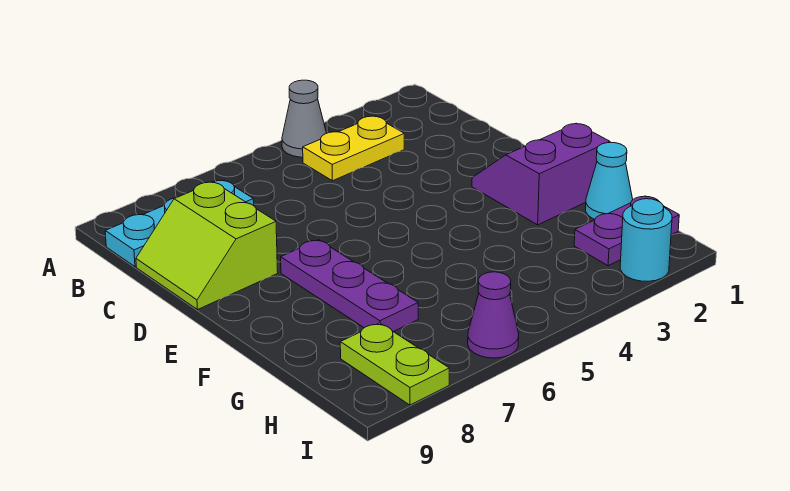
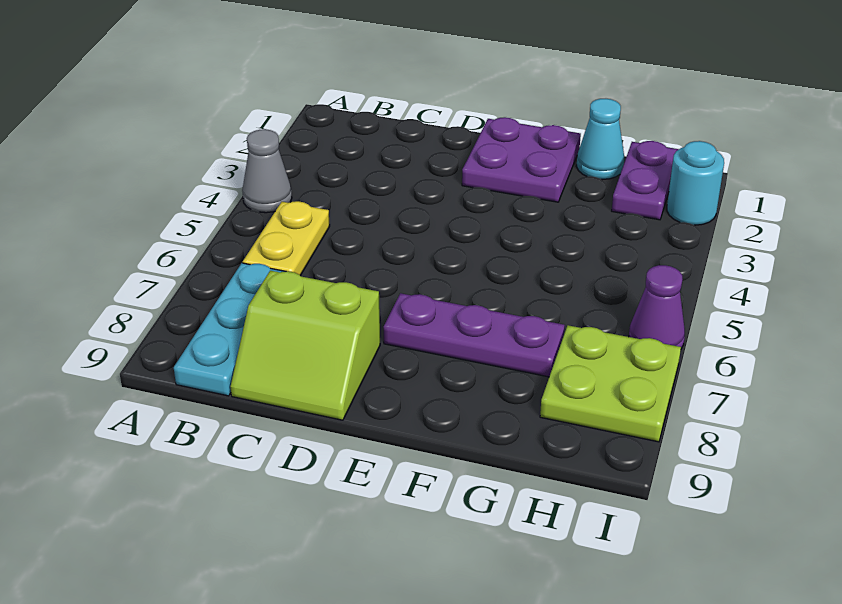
yellow 1x2 plate [303,116,404,181] -> yellow 1x2 plate moved to [243,201,330,276]
purple 2x2 slope [472,124,610,225] -> purple 2x2 plate [462,117,581,202]
lime 1x2 plate [340,323,449,405] -> lime 2x2 plate [540,325,681,442]

